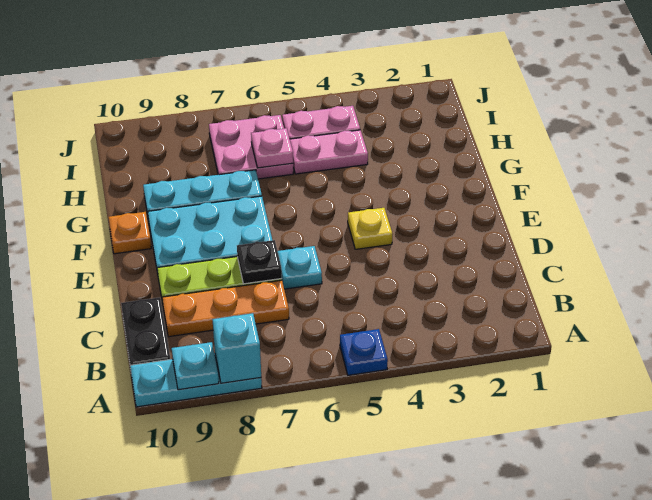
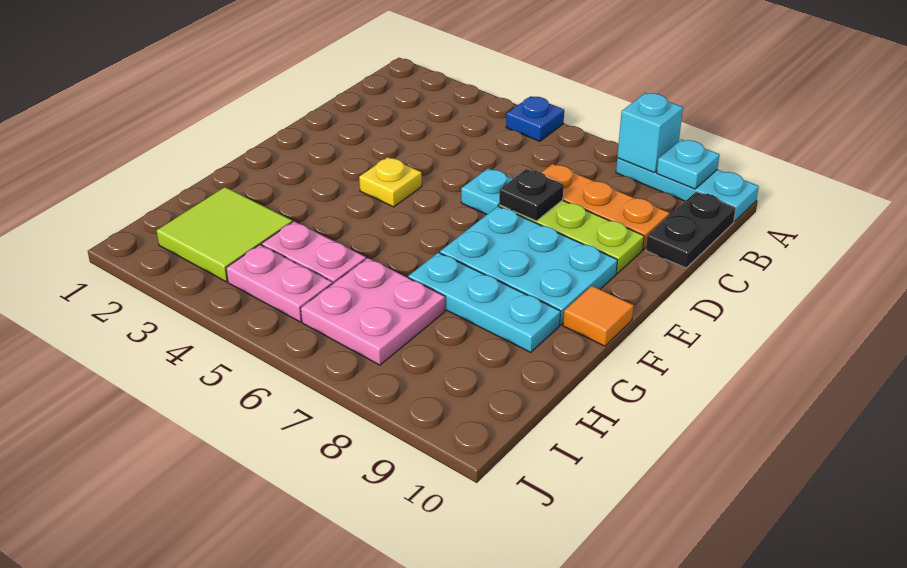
orange 1x1 plate [109,212,151,254] -> orange 1x1 tile [563,286,634,346]
none -> lime 2x2 tile [157,187,292,282]
pink 1x1 plate [251,128,293,168] -> none

